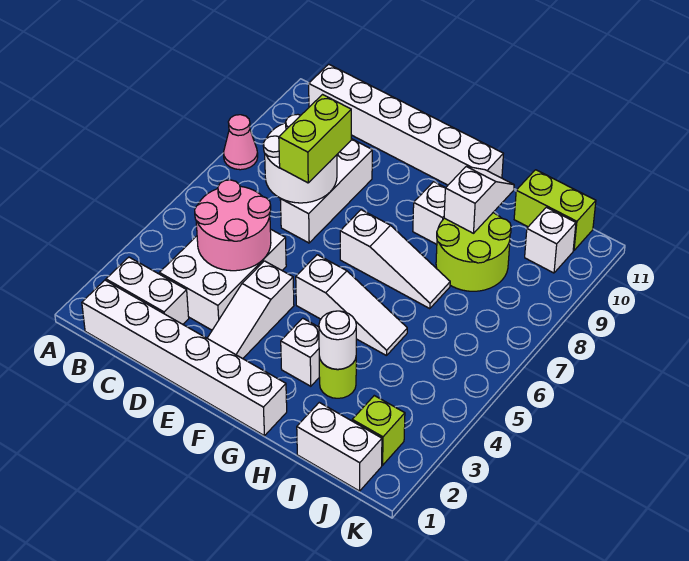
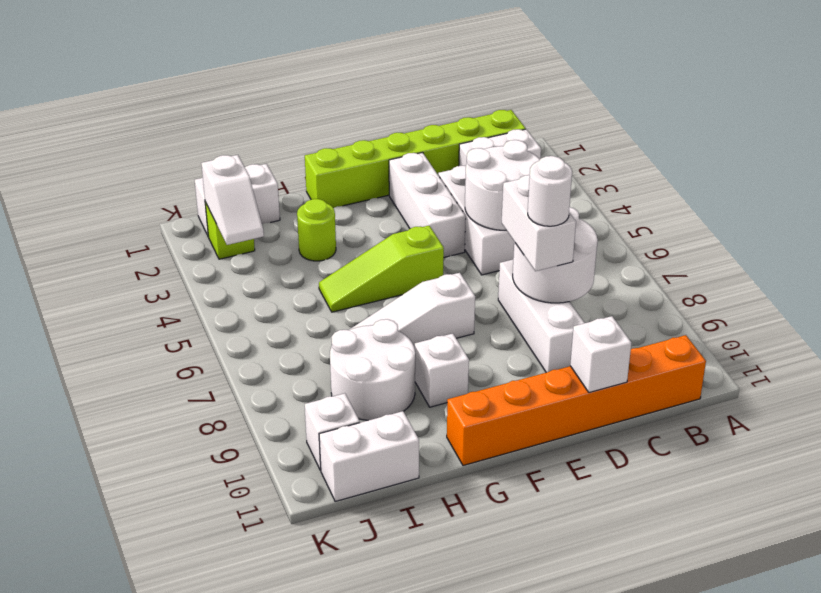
pink 1x1 cone [224,115,258,170] -> none
white 1x6 brick [82,280,287,436] -> lime 1x6 brick [305,110,526,208]
white 1x6 brick [309,64,503,185] -> orange 1x6 brick [447,335,706,466]
pink 2x2 round brick [195,180,271,271] -> white 2x2 round brick [465,140,540,230]
lime 1x2 brick [279,95,351,183] -> white 1x2 brick [502,175,576,271]
white 1x3 slope [207,261,294,359] -> white 1x3 brick [389,152,466,257]
white 1x3 slope [296,255,407,356] -> lime 1x3 slope [319,226,444,312]
white 1x1 brick [281,318,319,386] -> white 1x1 brick moved to [570,316,631,392]
white 1x1 round brick [319,311,356,369] -> white 1x1 round brick moved to [528,156,572,226]
lime 2x2 round brick [436,213,511,291] -> white 2x2 round brick [330,319,415,420]
white 1x2 slope [444,166,514,233] -> white 1x2 slope moved to [201,155,264,245]
lime 1x2 brick [514,170,596,251] -> white 1x2 brick [319,411,419,501]

